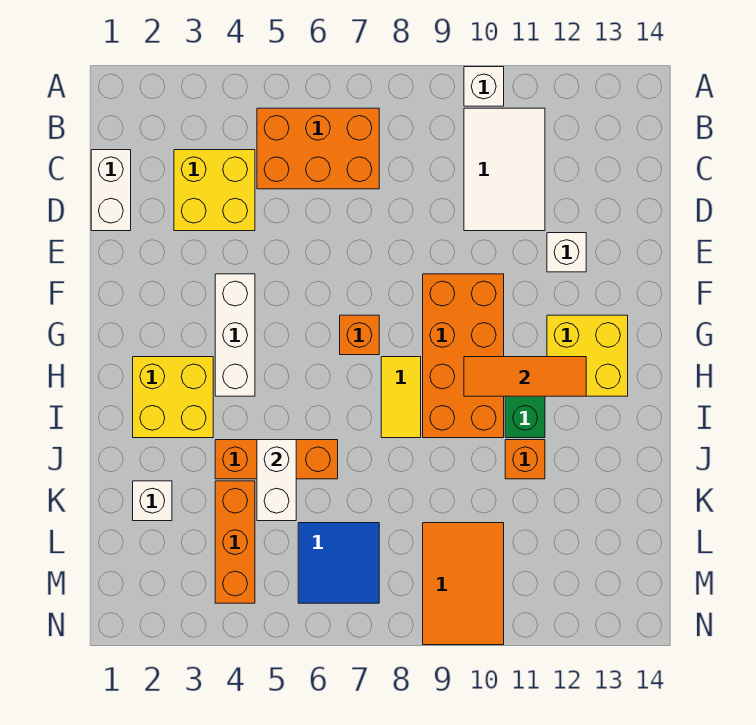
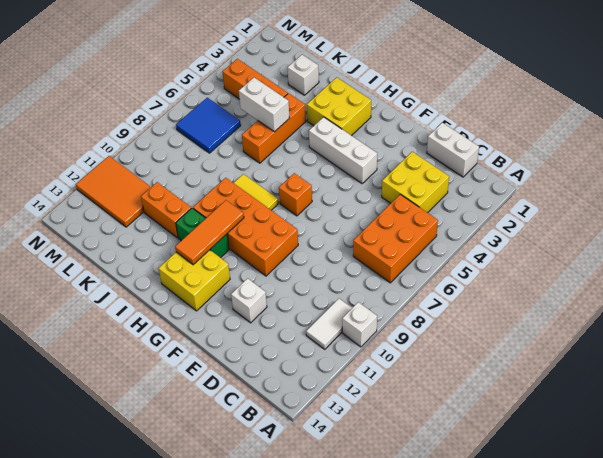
white 2x3 tile [464,108,545,231] -> white 1x2 tile [306,299,352,349]
orange 1x1 brick [505,440,545,479] -> orange 1x2 brick [141,182,191,238]
orange 2x3 tile [423,523,504,645] -> orange 2x3 tile moved to [76,156,151,227]

